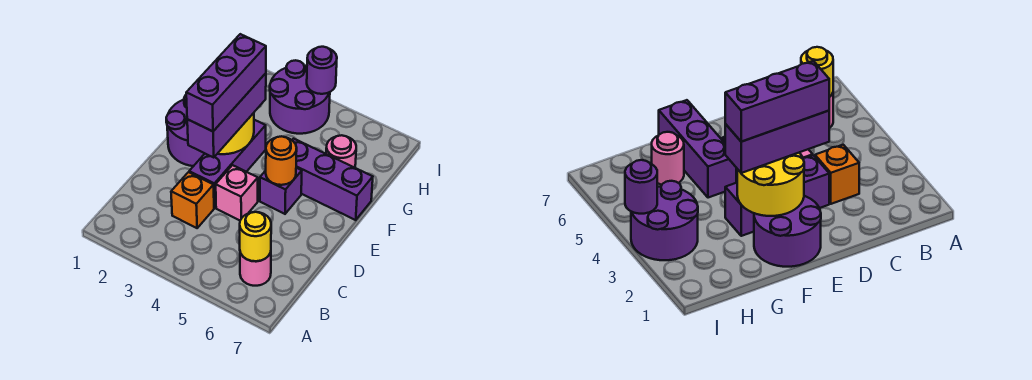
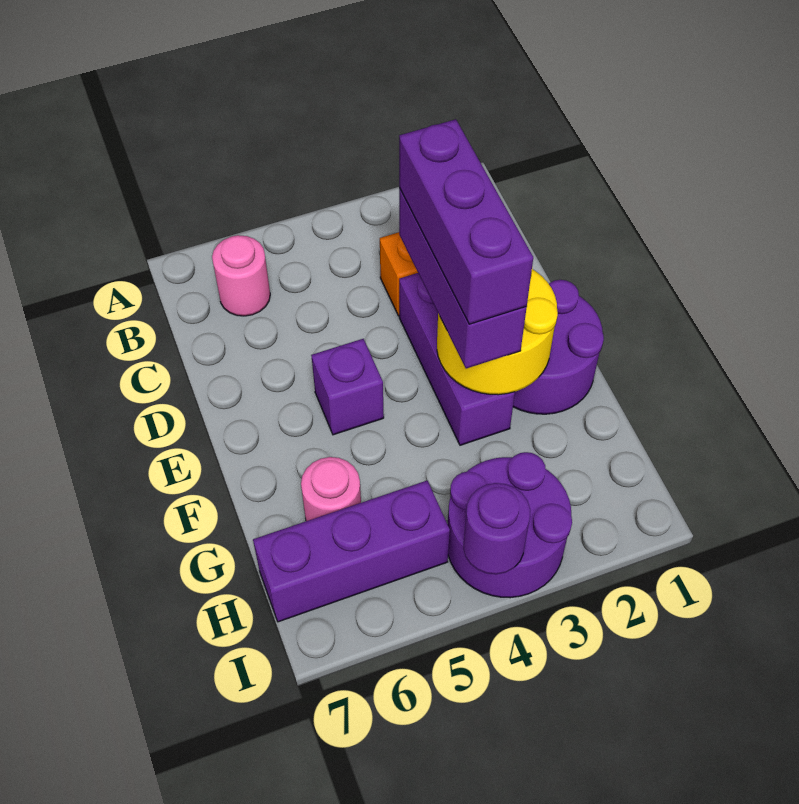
yellow 1x1 round brick [240,212,271,261] -> none
pink 1x1 brick [216,165,258,220] -> none
orange 1x1 round brick [266,136,297,185] -> none
purple 1x3 brick [292,139,373,220] -> purple 1x3 brick moved to [253,481,450,622]

